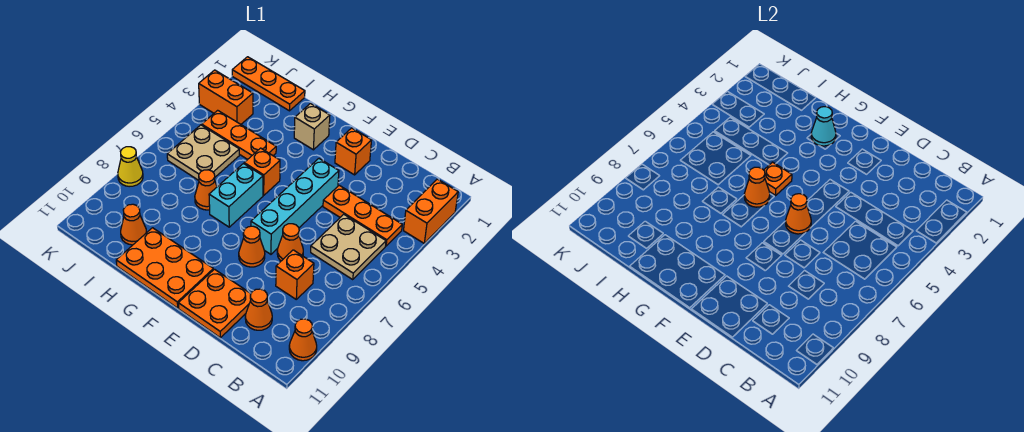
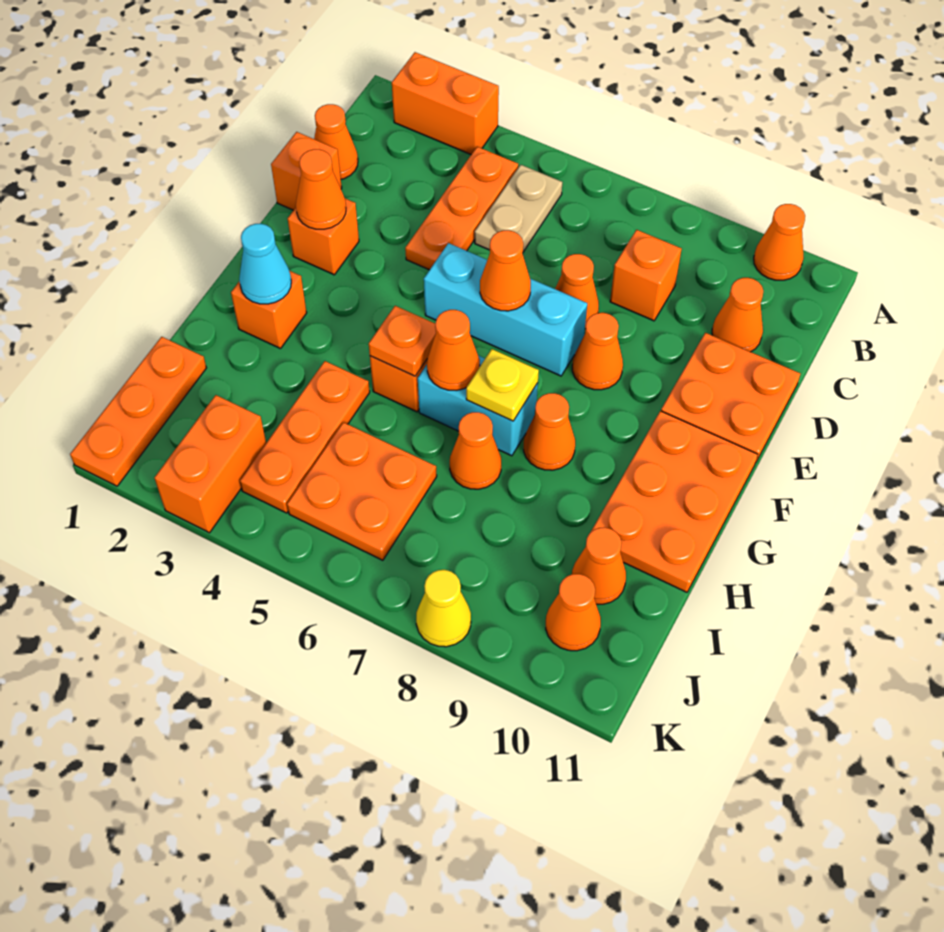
tan 2x2 plate [311,214,386,280] -> tan 1x2 plate [475,165,562,252]
none -> orange 1x1 cone [314,104,358,179]
none -> orange 1x1 brick [271,132,342,210]
none -> orange 1x1 cone [296,149,346,229]
cyan 1x4 brick [251,159,339,254] -> cyan 1x3 brick [424,243,587,376]
tan 1x1 brick [294,104,330,150] -> orange 1x1 brick [231,271,307,349]
none -> yellow 1x1 plate [466,349,539,421]
none -> orange 1x1 cone [524,393,575,470]
tan 2x2 plate [167,125,239,180] -> orange 2x2 plate [287,422,437,560]
none -> orange 1x1 cone [546,574,601,651]

